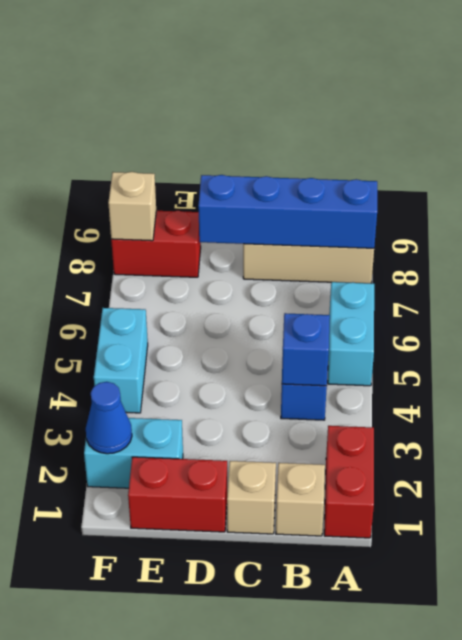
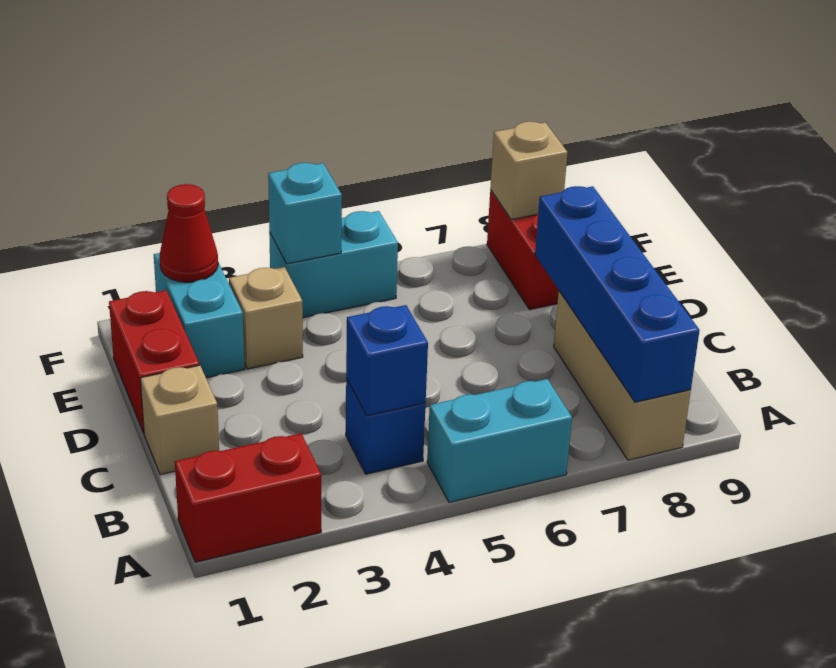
tan 1x1 brick [276,463,325,536] -> tan 1x1 brick moved to [229,267,303,369]
blue 1x1 cone [86,382,132,454] -> red 1x1 cone [159,184,218,282]
none -> cyan 1x1 brick [268,163,342,264]

